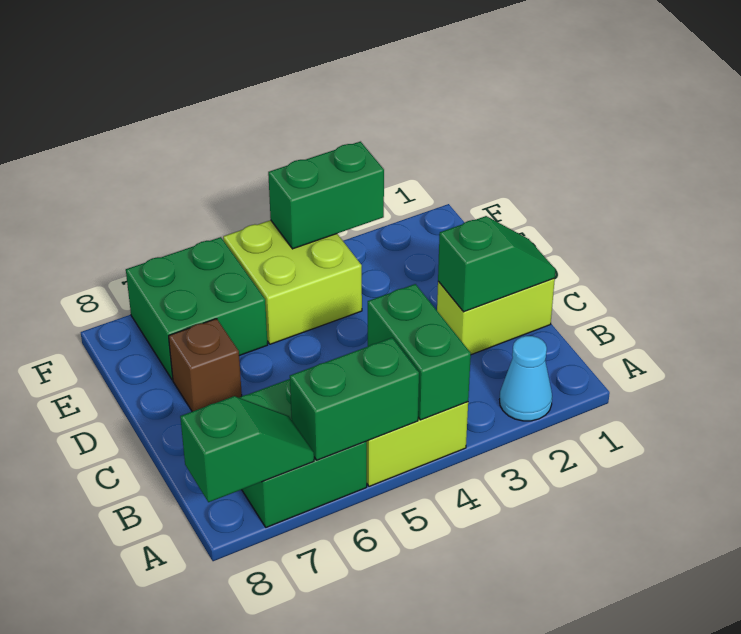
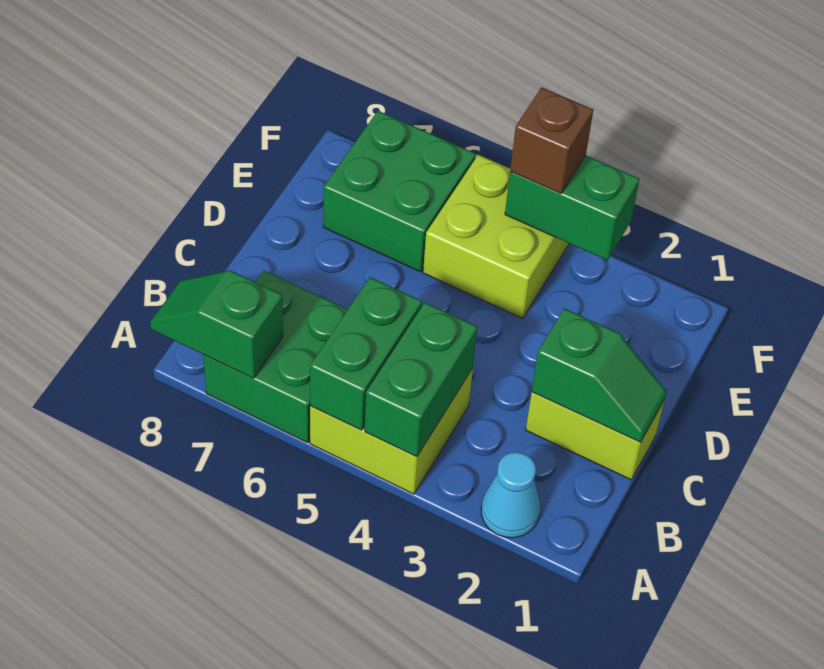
green 1x2 brick [290,338,419,460] -> green 1x2 brick turned to [310,277,422,430]
green 1x2 slope [180,396,314,502] -> green 1x2 slope turned to [150,270,283,378]
brown 1x1 brick [169,319,242,412] -> brown 1x1 brick moved to [510,87,593,194]

